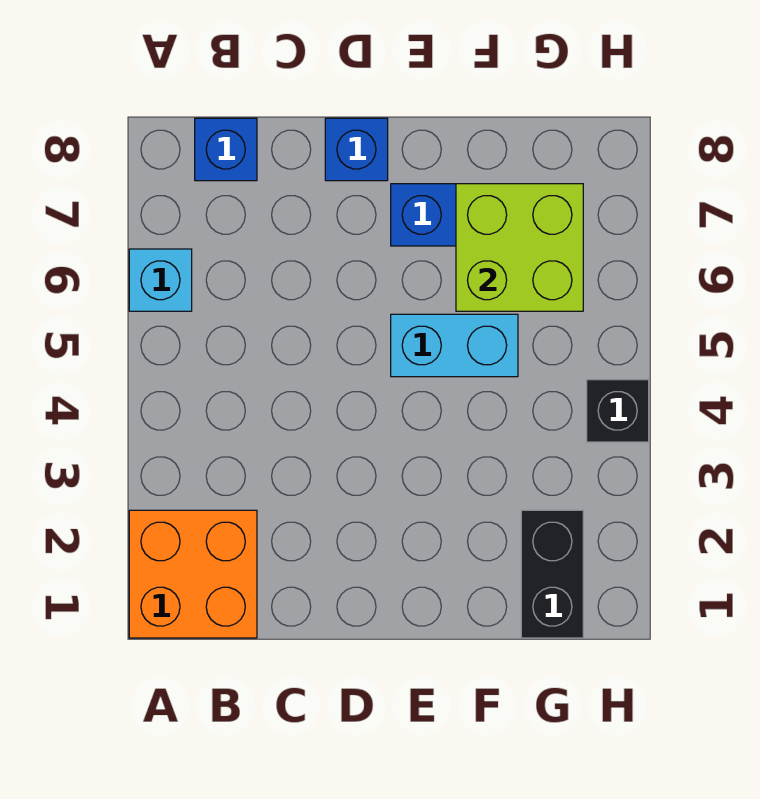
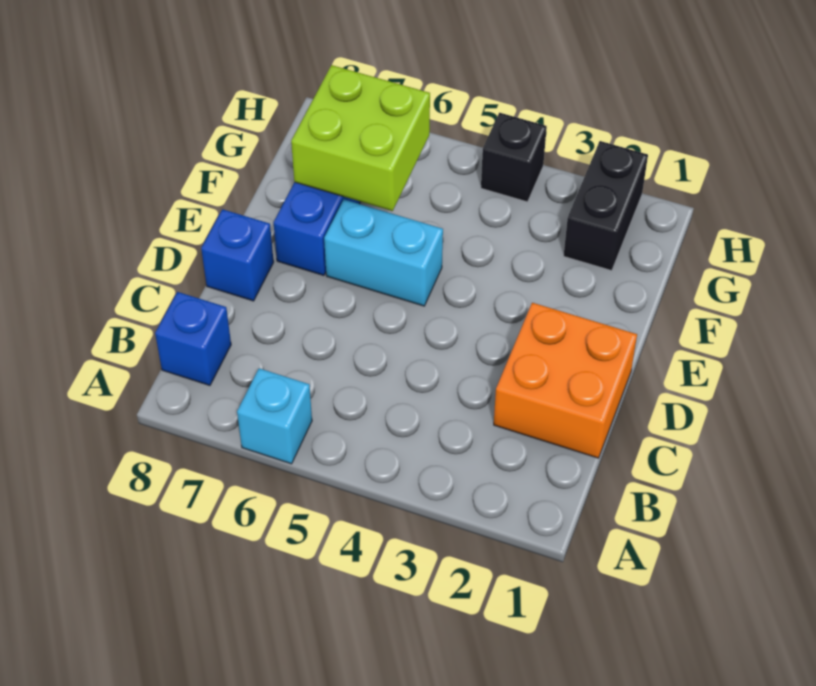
orange 2x2 brick [129,510,257,638] -> orange 2x2 brick moved to [494,303,637,458]
cyan 1x2 brick [391,314,518,377] -> cyan 1x2 brick turned to [324,200,443,306]
black 1x2 brick [521,510,583,638] -> black 1x2 brick turned to [564,141,648,271]

